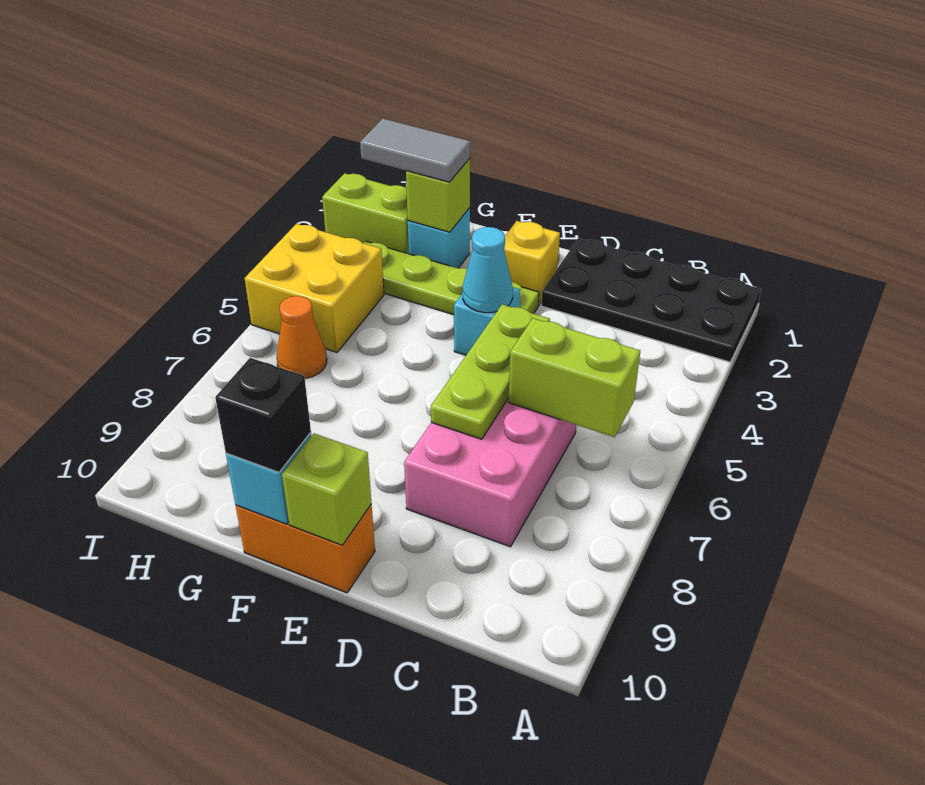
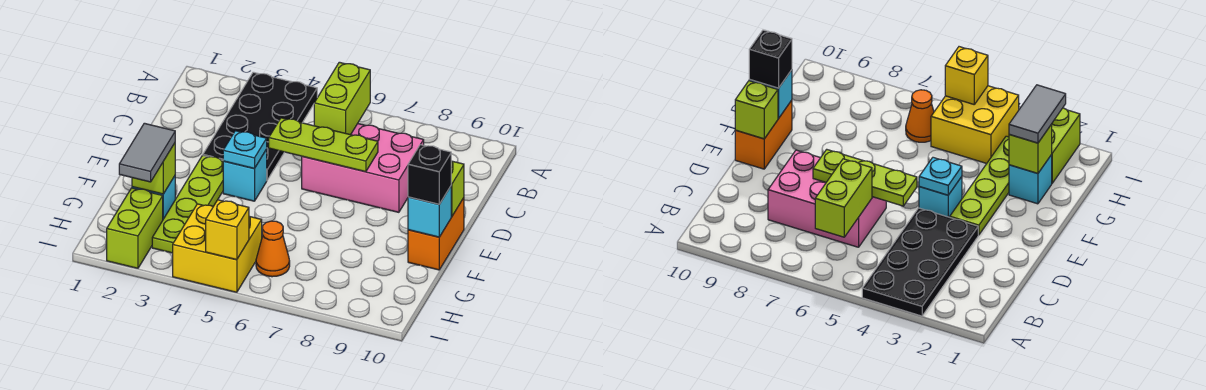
black 2x4 plate [541,238,761,362] -> black 2x4 plate moved to [203,72,317,180]
yellow 1x1 brick [504,221,560,305] -> yellow 1x1 brick moved to [206,200,249,260]
cyan 1x1 cone [463,227,513,313] -> cyan 1x1 plate [223,131,267,169]

